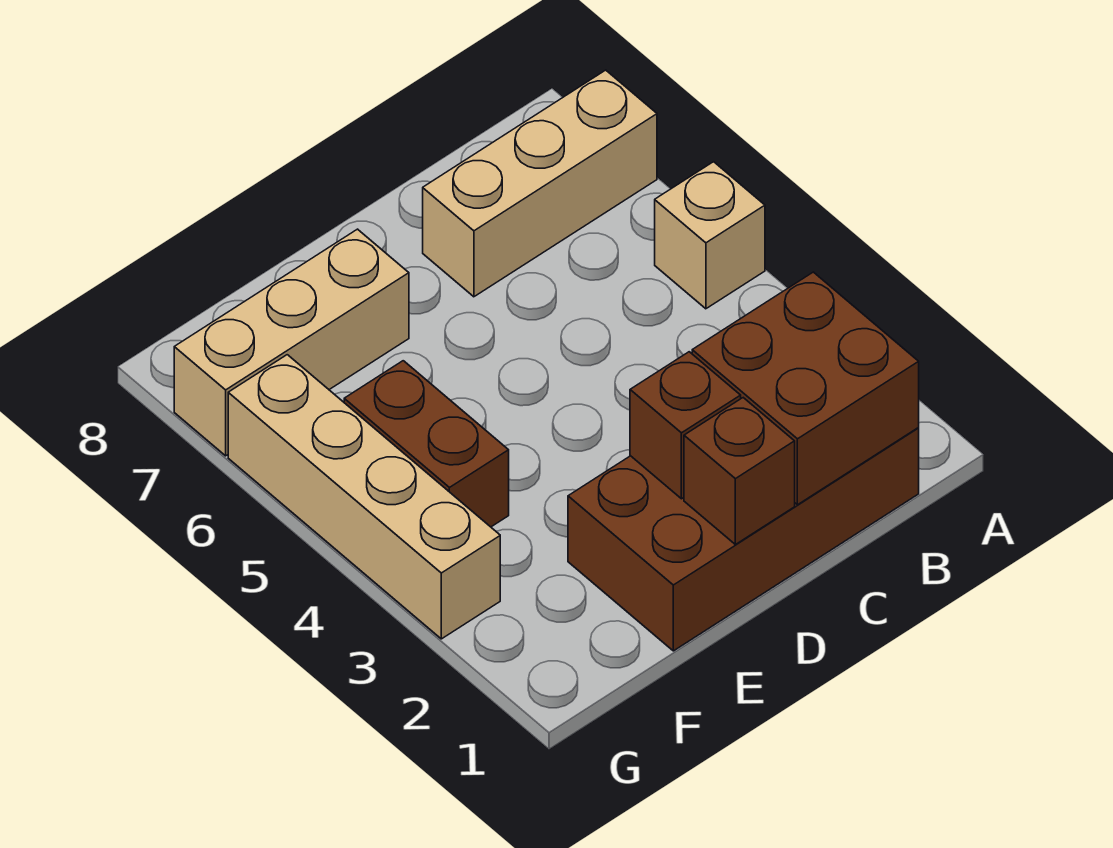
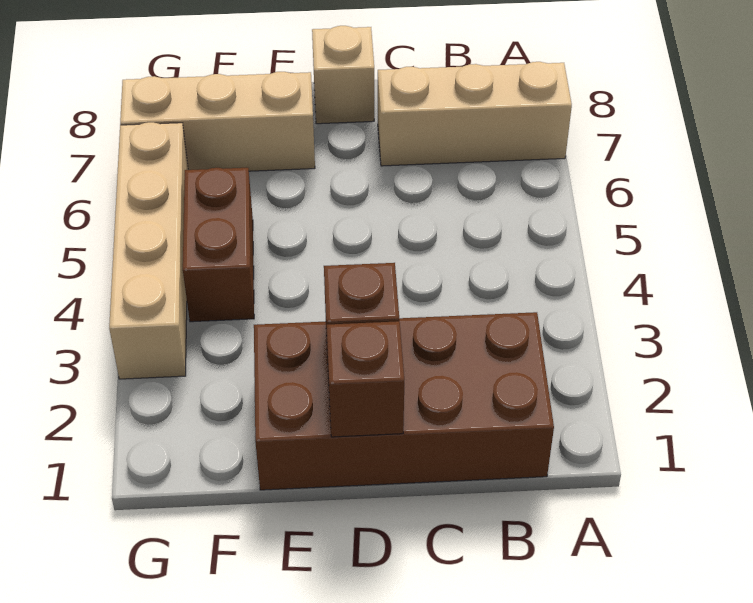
tan 1x1 brick [655,162,765,309] -> tan 1x1 brick moved to [312,26,374,124]
brown 2x2 brick [692,272,919,505] -> none

